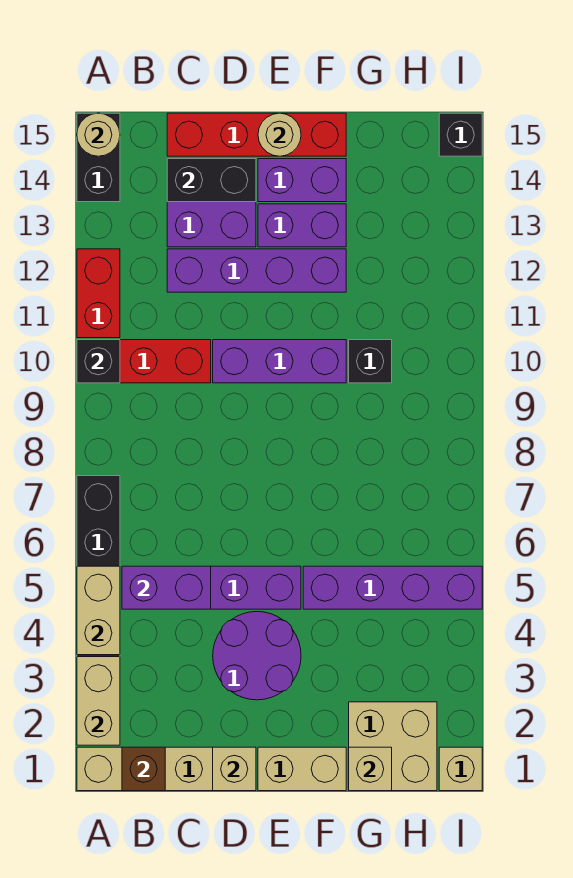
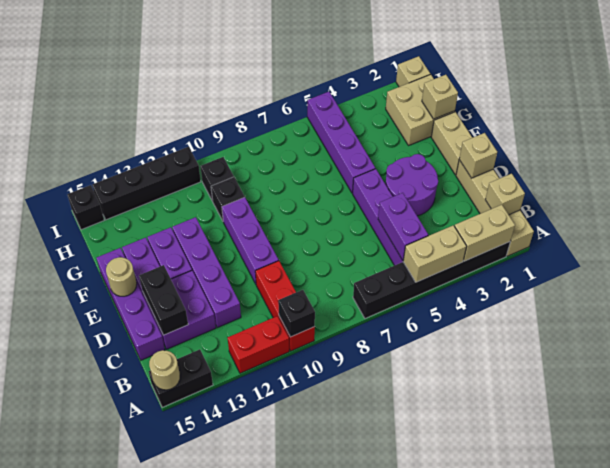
brown 1x1 brick [122,747,165,791] -> tan 1x1 brick [485,174,525,215]
red 1x4 brick [167,113,346,156] -> purple 1x4 brick [96,248,165,360]
none -> black 1x1 brick [201,157,234,201]
none -> black 1x4 brick [92,147,201,220]

